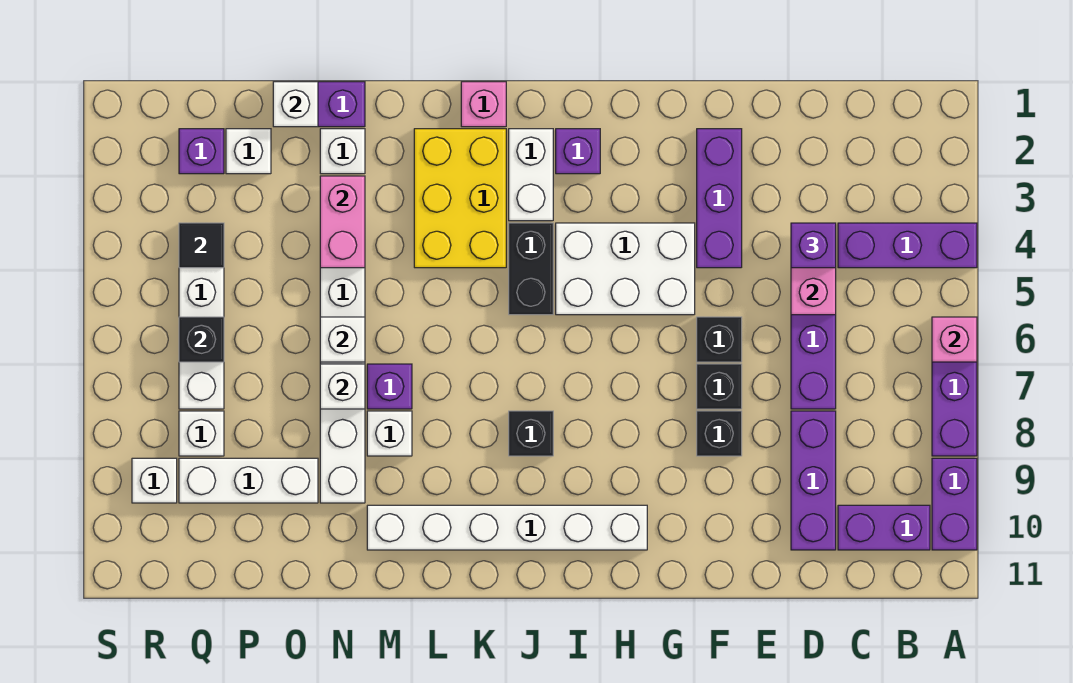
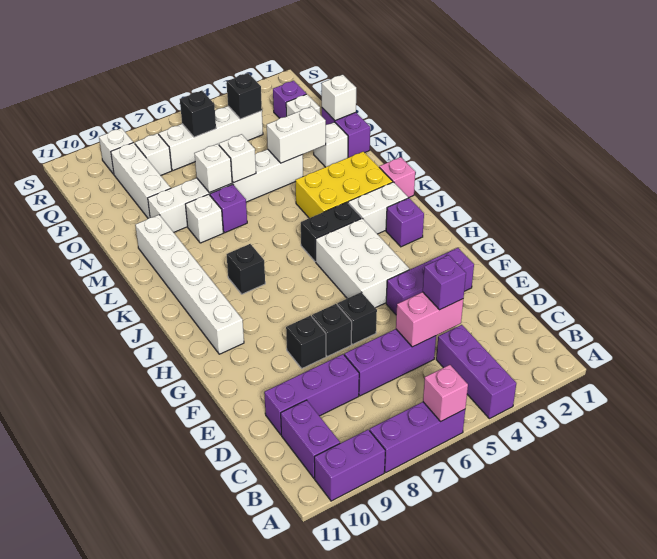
pink 1x2 brick [320,176,365,268] -> white 1x2 brick [267,106,326,163]
black 1x1 tile [179,223,224,268] -> black 1x1 brick [226,73,262,119]

